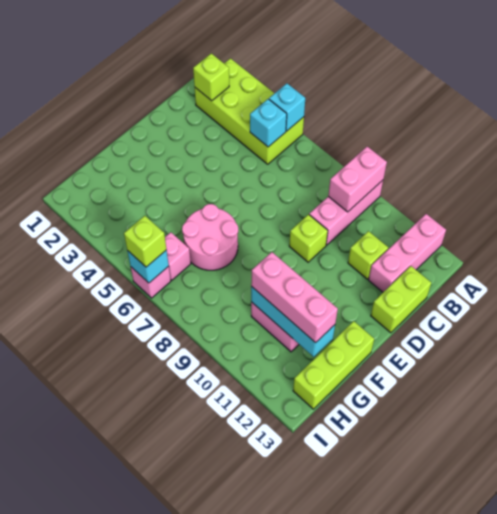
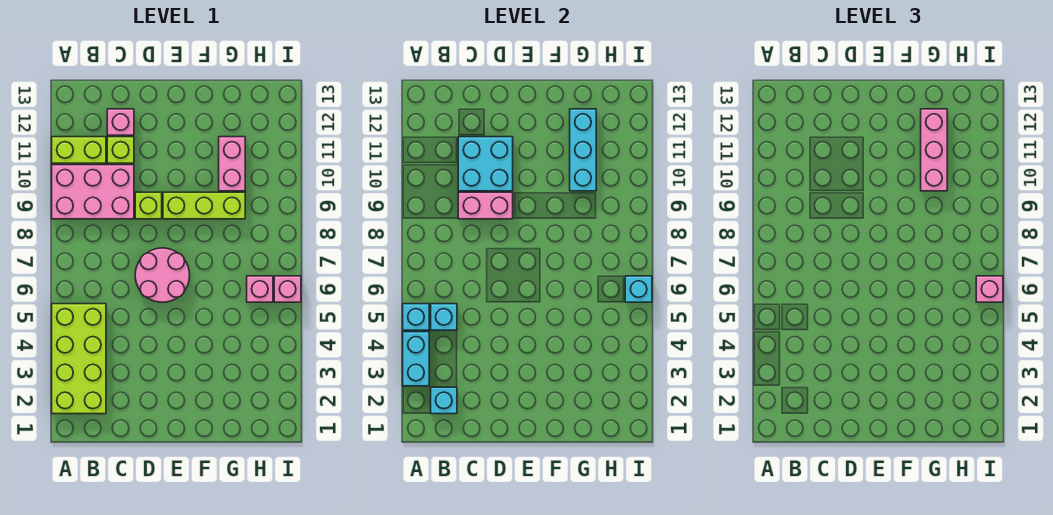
none -> cyan 1x2 brick [403,332,429,386]
pink 1x3 brick [309,180,383,245] -> pink 2x3 brick [52,165,134,219]
pink 1x2 brick [328,147,387,212] -> pink 1x2 brick moved to [458,192,513,219]
pink 1x3 brick [369,214,446,292] -> pink 1x1 brick [107,109,134,135]
lime 1x1 brick [193,53,229,101] -> cyan 1x1 brick [431,387,457,414]
none -> cyan 2x2 brick [458,137,513,191]
lime 1x2 brick [371,266,431,333] -> lime 1x2 brick moved to [52,137,106,163]
pink 2x2 round brick [182,204,238,270] -> pink 2x2 round brick moved to [135,248,190,302]
lime 1x3 brick [293,321,374,409] -> lime 1x3 brick moved to [163,192,245,219]
lime 1x1 brick [124,216,166,267] -> pink 1x1 brick [976,276,1003,302]

